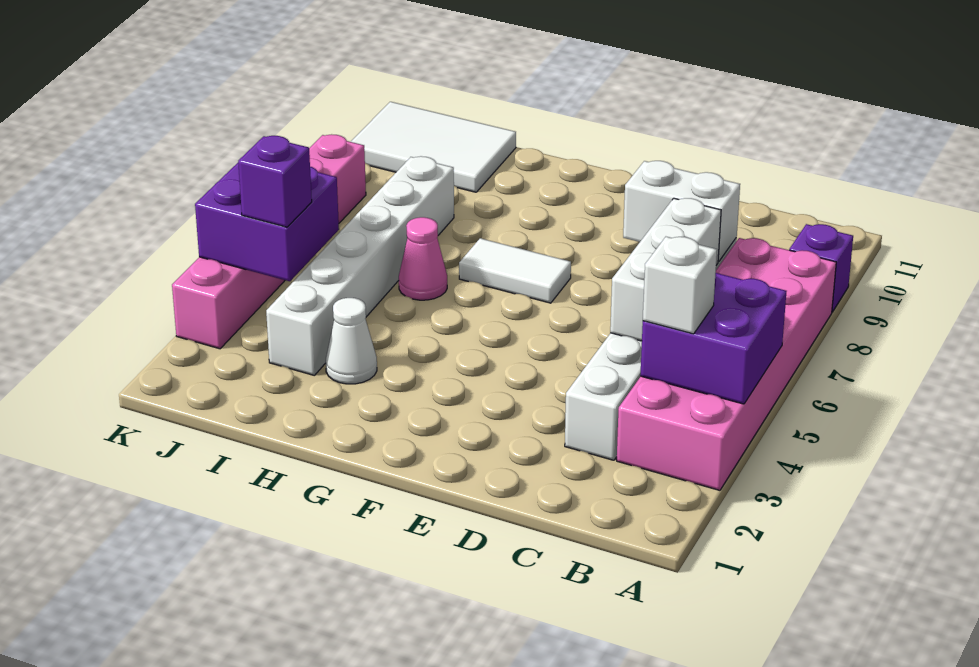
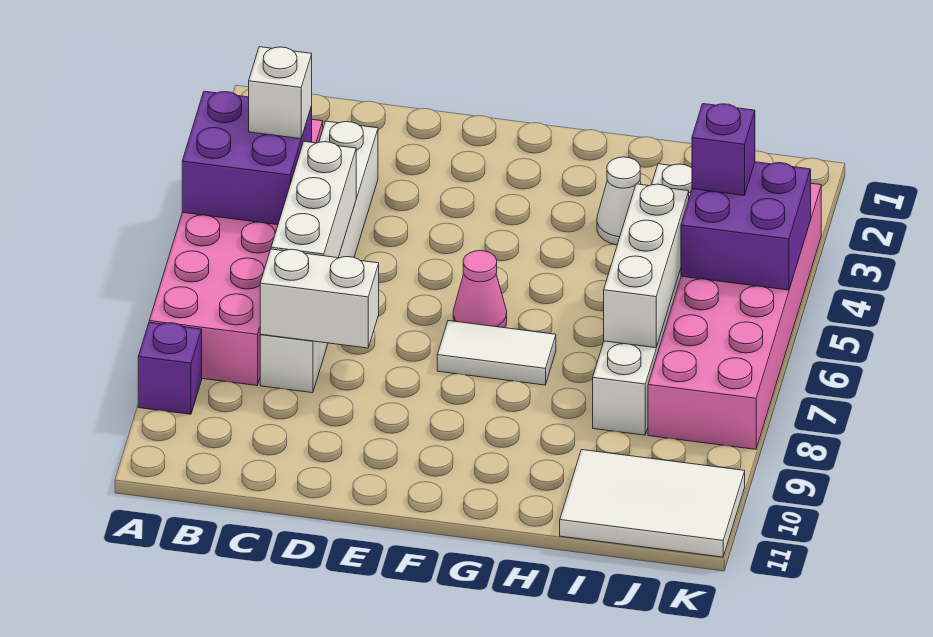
pink 1x1 cone [399,217,447,300] -> pink 1x1 cone moved to [453,251,507,328]
none -> white 1x3 brick [604,184,689,348]
pink 1x6 brick [172,134,366,349] -> pink 2x6 brick [648,183,821,449]

